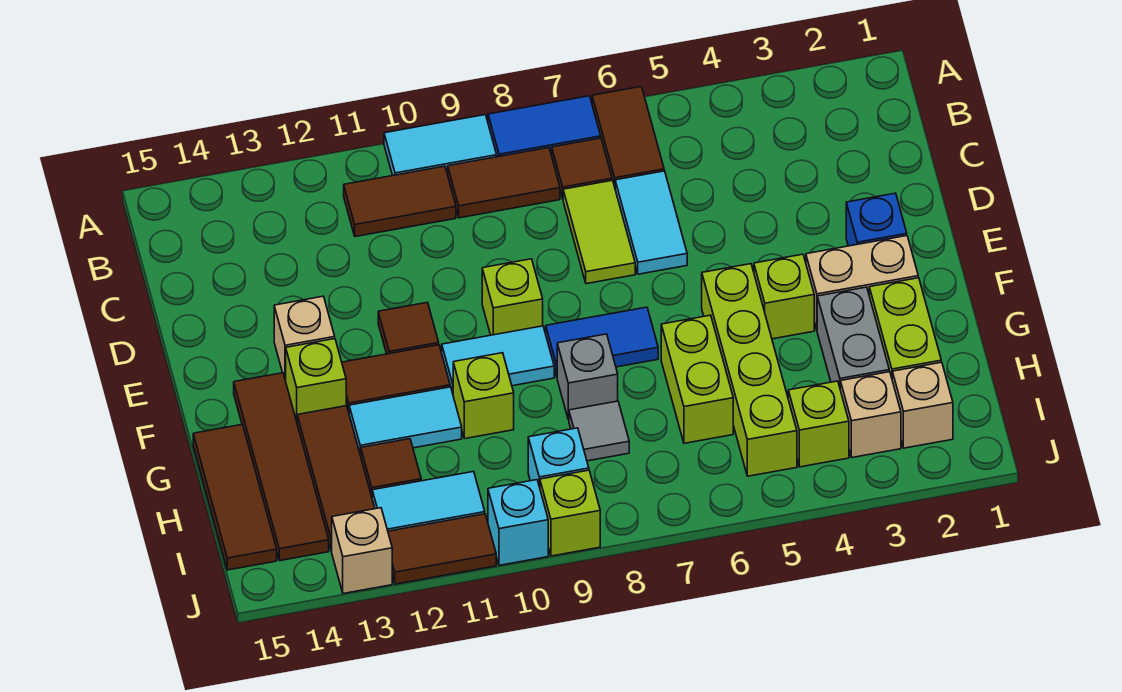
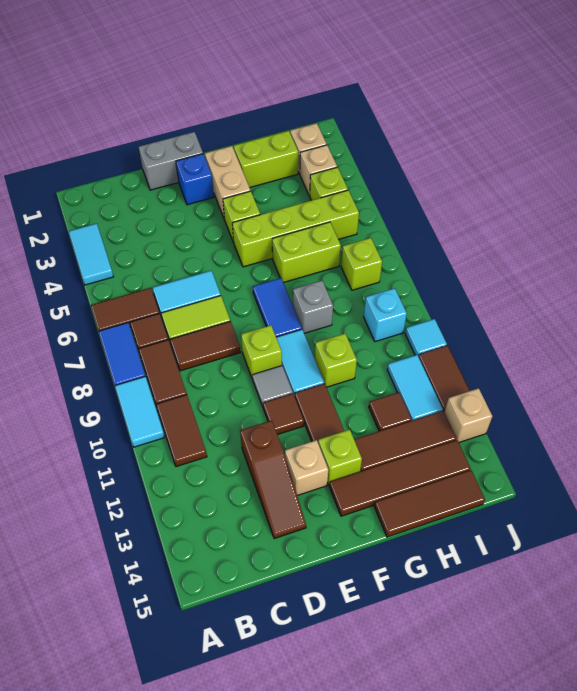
none -> brown 1x2 tile [170,321,241,371]
none -> brown 1x3 slope [240,420,306,539]
grey 1x2 brick [817,287,889,387] -> grey 1x2 brick moved to [139,132,203,190]
cyan 1x2 tile [349,387,462,456] -> cyan 1x2 tile moved to [69,223,113,285]
grey 1x1 tile [569,401,629,461] -> grey 1x1 tile moved to [252,366,293,406]
lime 1x1 brick [540,470,600,556] -> lime 1x1 brick moved to [341,238,382,290]
cyan 1x1 brick [488,480,548,565] -> cyan 1x1 tile [405,319,447,356]

